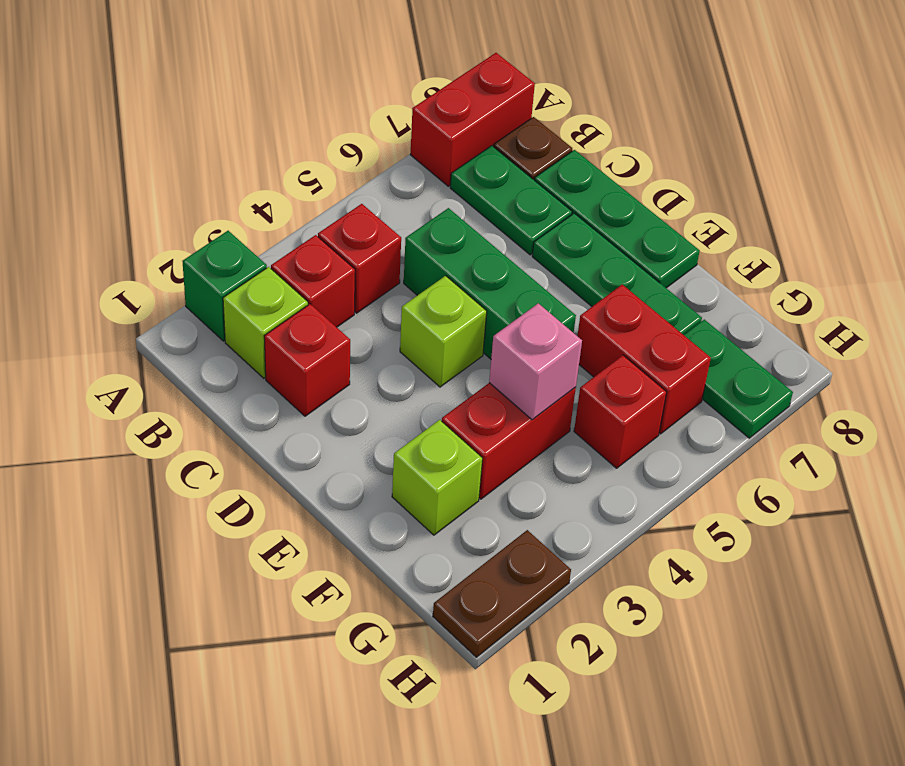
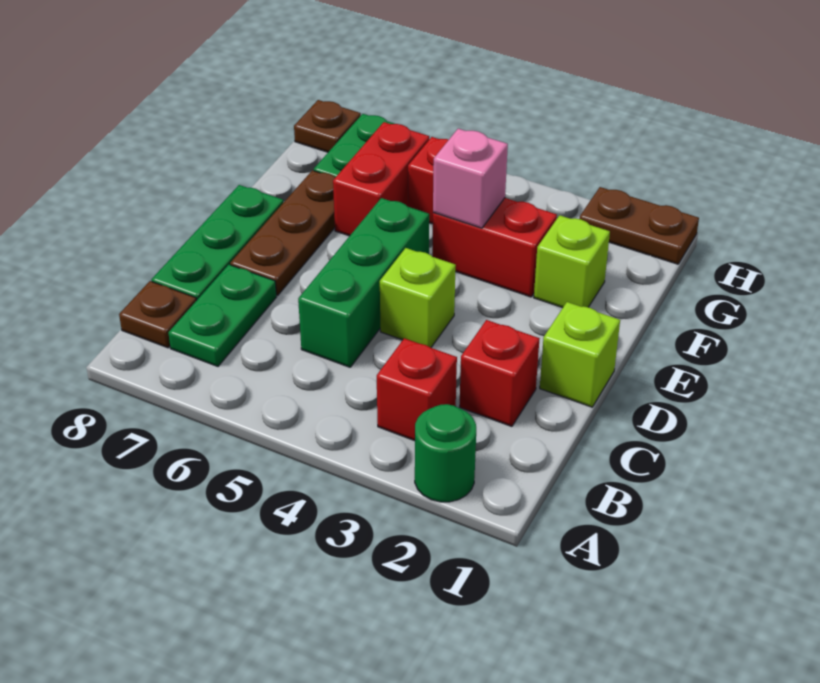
green 1x1 brick [182,231,267,341] -> green 1x1 round brick [415,404,476,502]
red 1x2 brick [411,53,535,186] -> none
lime 1x1 brick [223,267,308,378] -> lime 1x1 brick moved to [540,302,620,407]
red 1x1 brick [318,204,401,313] -> none
green 1x3 plate [532,213,702,335] -> brown 1x3 plate [230,170,335,295]
none -> brown 1x1 plate [294,100,361,152]

